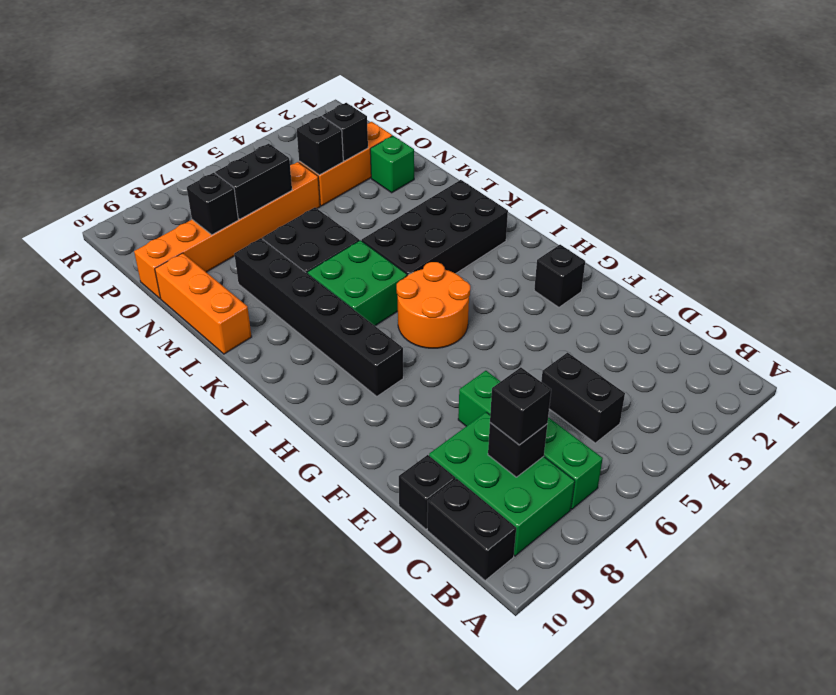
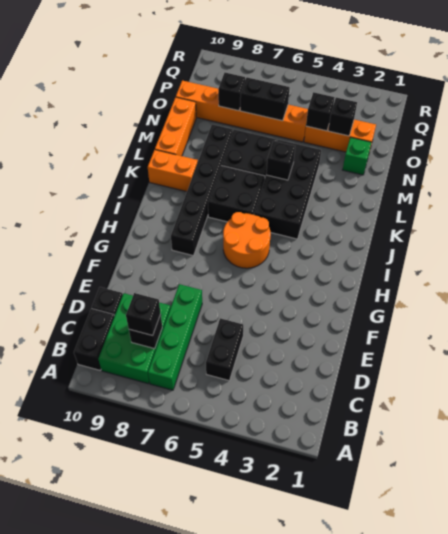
black 1x1 brick [534,245,585,307] -> black 1x1 brick moved to [266,141,295,180]
black 2x4 brick [362,180,508,276] -> black 2x4 brick turned to [254,140,321,239]
green 2x2 brick [307,240,407,326] -> black 2x2 brick [208,166,265,222]
none -> orange 1x2 brick [148,150,198,192]

